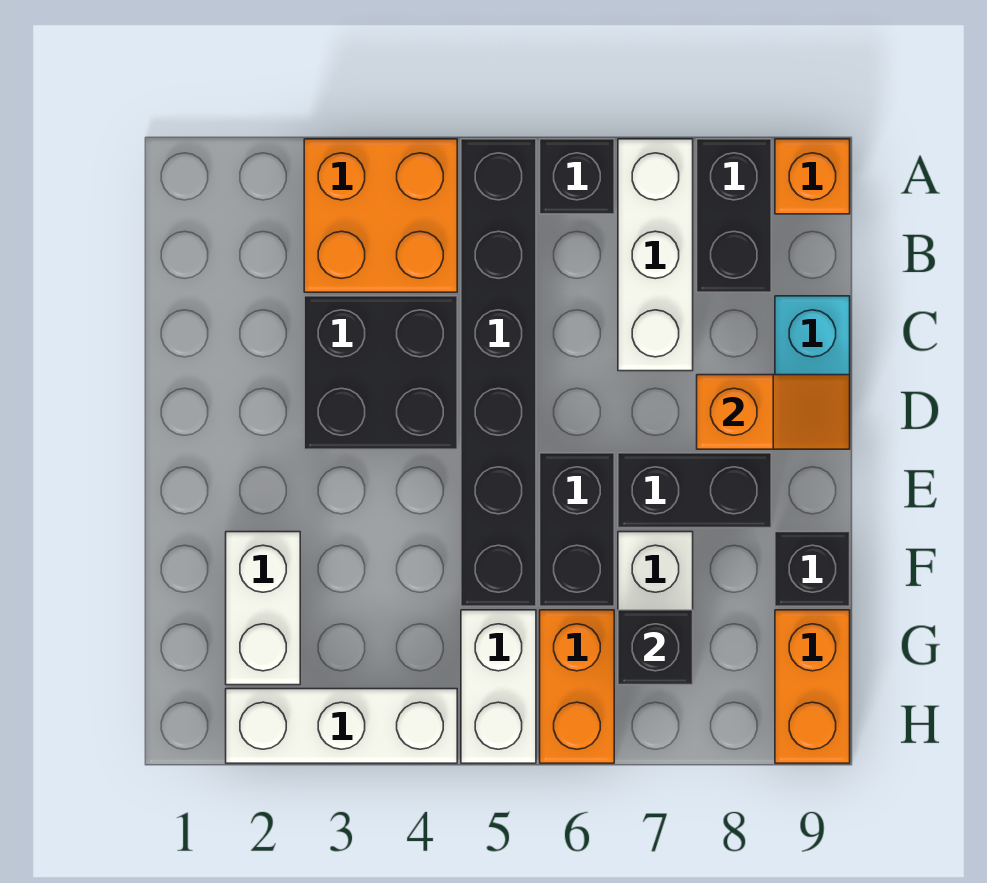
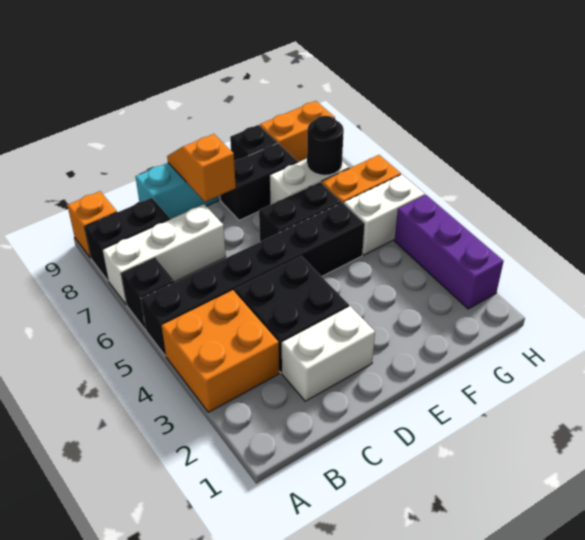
black 1x2 brick [618,453,771,528] -> black 1x2 brick turned to [220,143,298,220]
white 1x2 brick [226,532,300,685] -> white 1x2 brick moved to [282,306,375,401]
black 1x1 brick [618,610,693,685] -> black 1x1 round brick [307,116,344,175]
white 1x3 brick [226,689,457,763] -> purple 1x3 brick [395,195,504,309]

